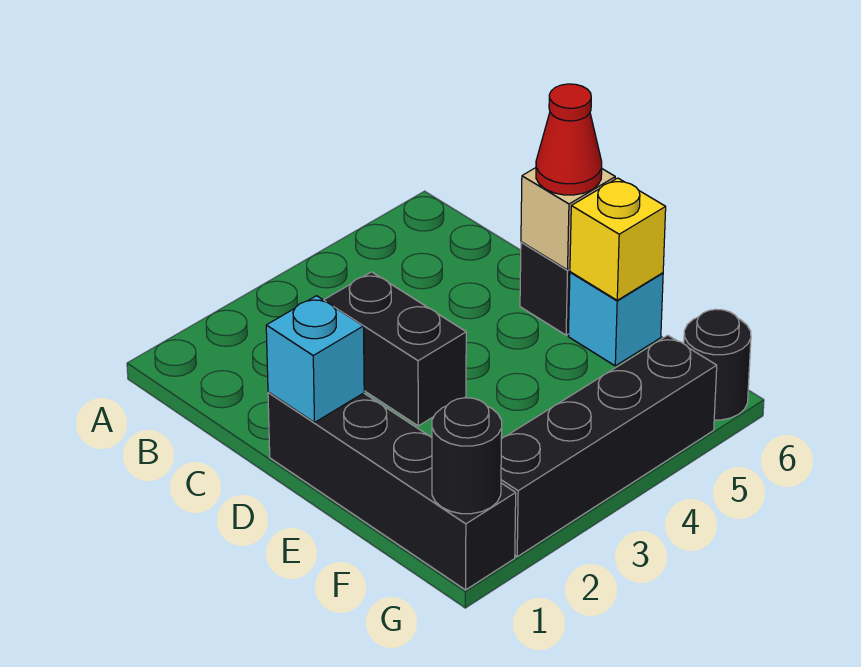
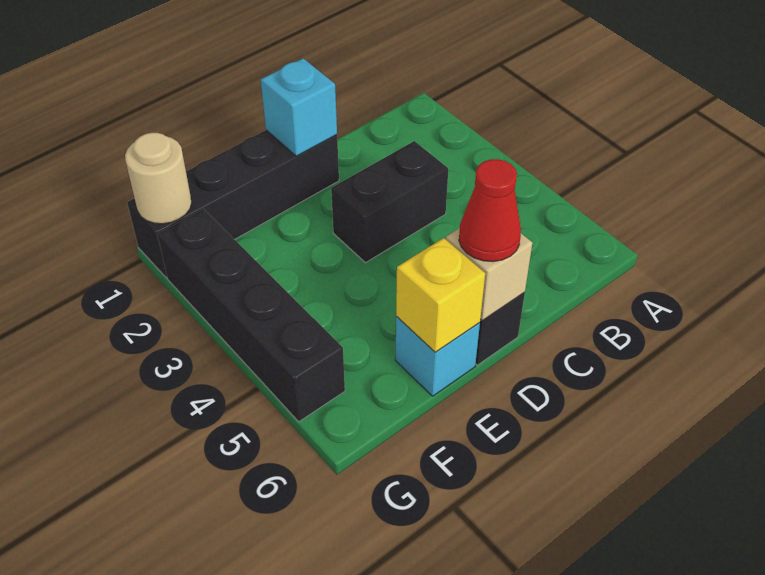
black 1x1 round brick [432,398,502,514] -> tan 1x1 round brick [125,133,192,224]
black 1x1 round brick [684,309,751,420] -> none

